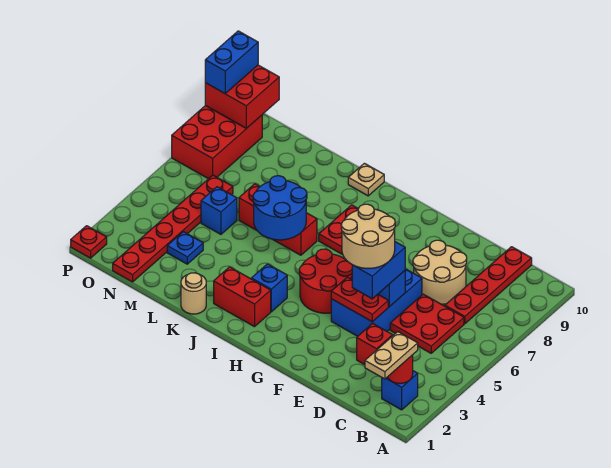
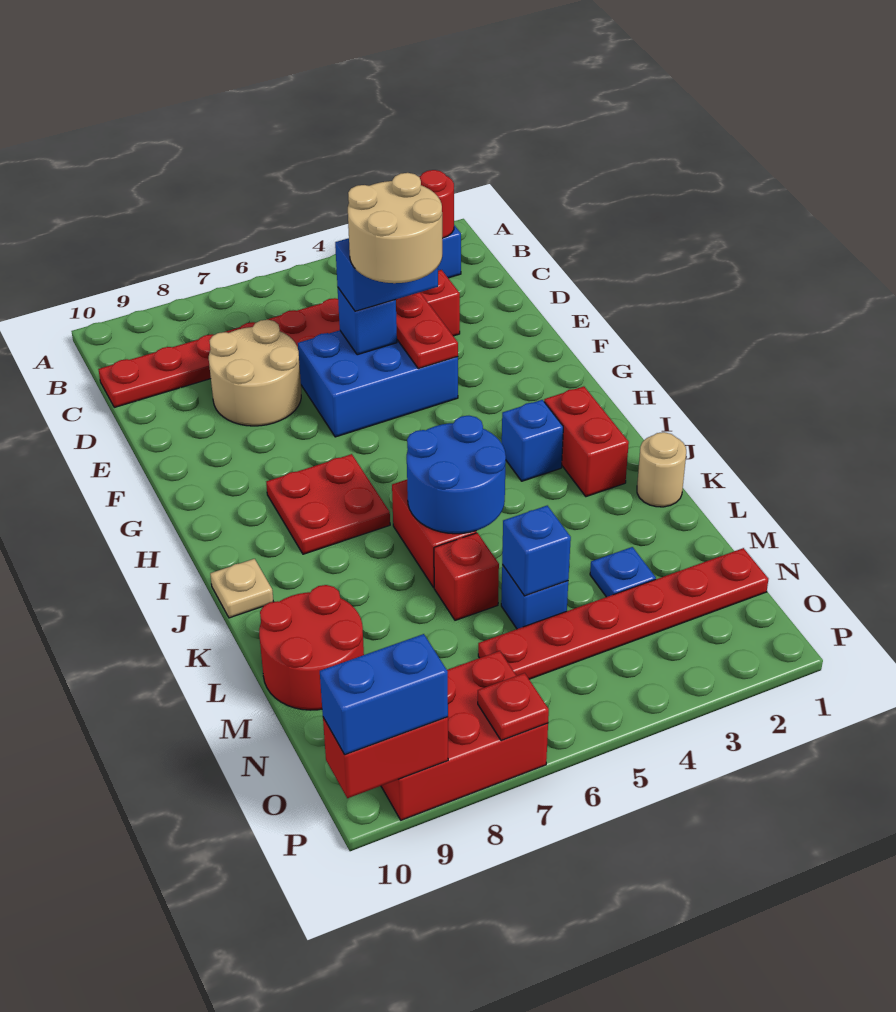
tan 1x2 plate [365,332,418,379] -> none
red 2x2 round brick [299,249,352,313] -> red 2x2 round brick moved to [259,585,364,710]
none -> blue 1x1 brick [502,506,571,596]
red 2x2 brick [205,65,279,128] -> red 1x2 brick [323,717,448,798]
red 1x1 plate [71,226,107,258] -> red 1x1 plate moved to [478,673,549,741]

